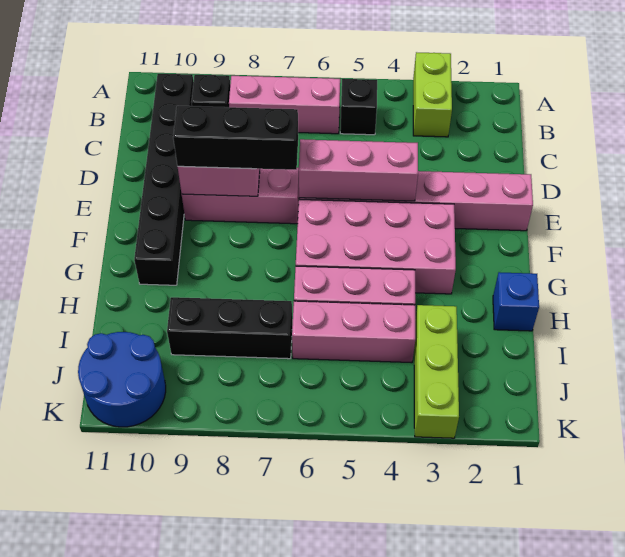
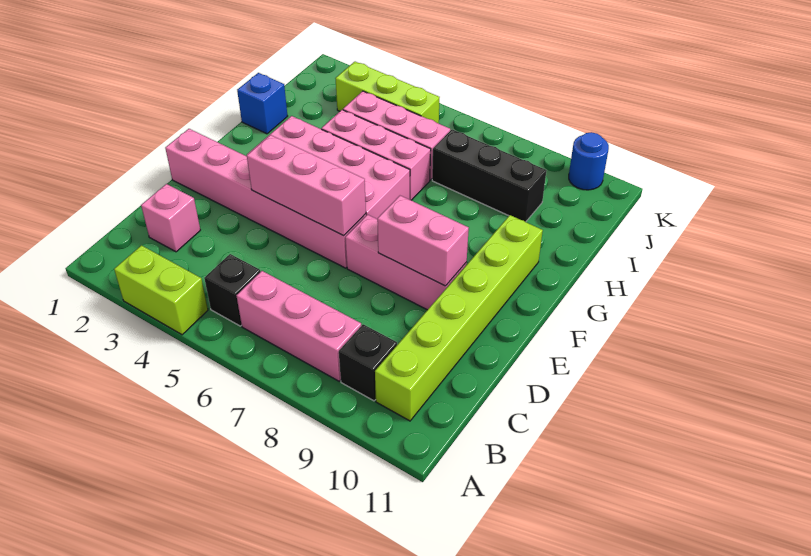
lime 1x2 brick [413,52,452,137] -> lime 1x2 brick turned to [114,245,208,335]
black 1x6 brick [134,74,194,285] -> lime 1x6 brick [375,215,543,421]
none -> pink 1x1 brick [141,184,200,252]
black 1x3 brick [173,106,298,170] -> none
lime 1x3 brick [414,305,459,438] -> lime 1x3 brick turned to [335,62,440,123]
blue 2x2 round brick [78,332,166,427] -> blue 1x1 round brick [569,132,609,190]

